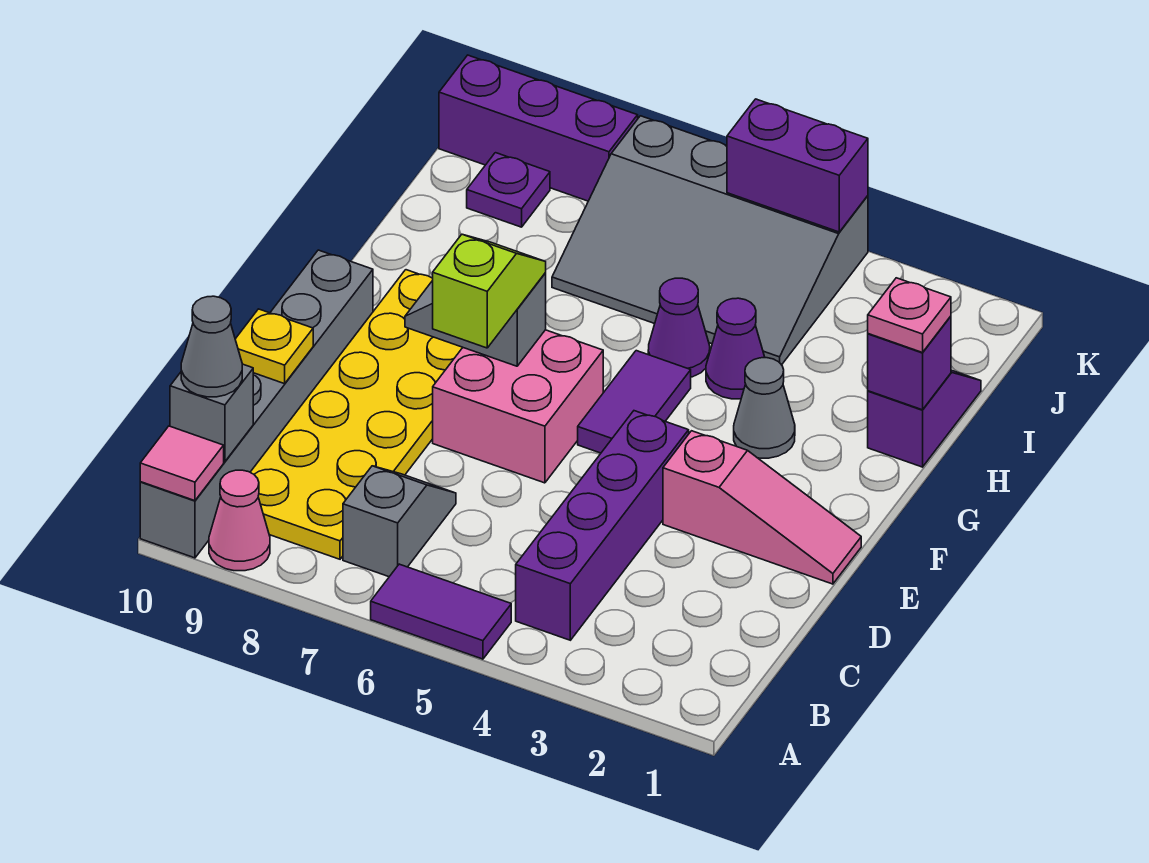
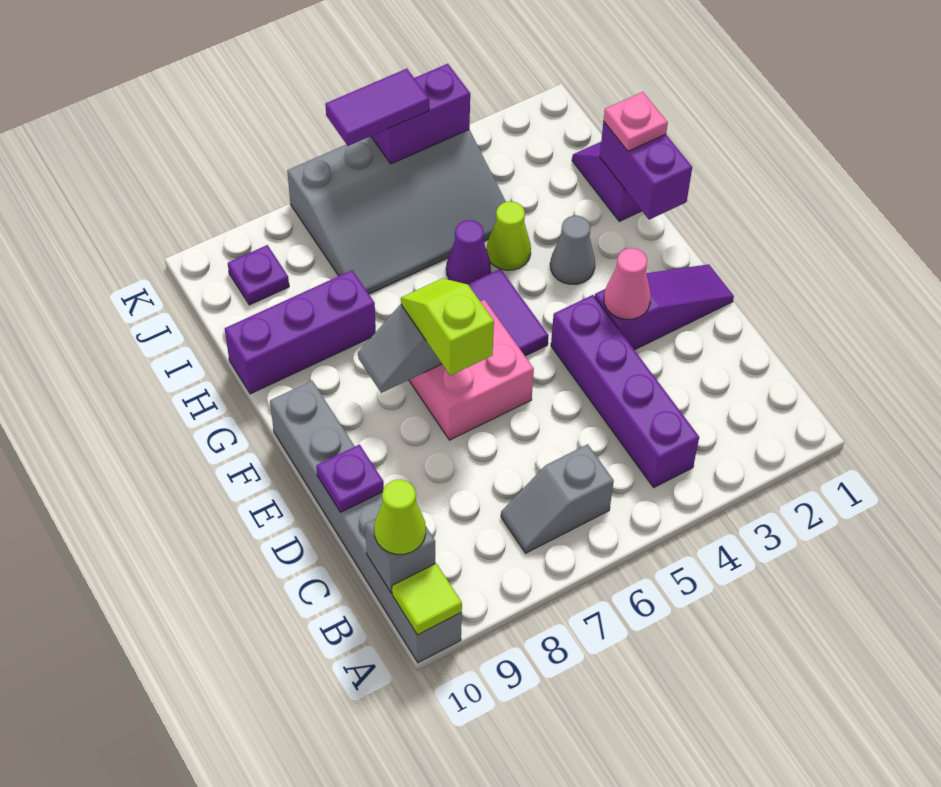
purple 1x2 tile [371,564,511,659] -> purple 1x2 tile moved to [325,69,429,146]
pink 1x1 cone [209,470,270,571] -> pink 1x1 cone moved to [604,248,651,319]
pink 1x1 tile [140,426,224,501] -> lime 1x1 tile [392,563,462,635]
grey 1x2 slope [343,466,456,577] -> grey 1x2 slope turned to [501,444,614,553]
yellow 2x6 plate [250,270,463,559] -> none
grey 1x1 cone [181,296,242,397] -> lime 1x1 cone [374,480,426,555]
yellow 1x1 plate [235,309,313,384] -> purple 1x1 plate [316,445,384,512]
pink 1x3 slope [663,431,861,584] -> purple 1x3 slope [595,264,734,350]
purple 1x1 brick [868,316,951,410] -> purple 1x2 brick [599,121,692,220]
purple 1x1 cone [706,298,765,399] -> lime 1x1 cone [487,202,531,270]
purple 1x3 brick [439,55,638,201] -> purple 1x3 brick moved to [225,270,376,394]

